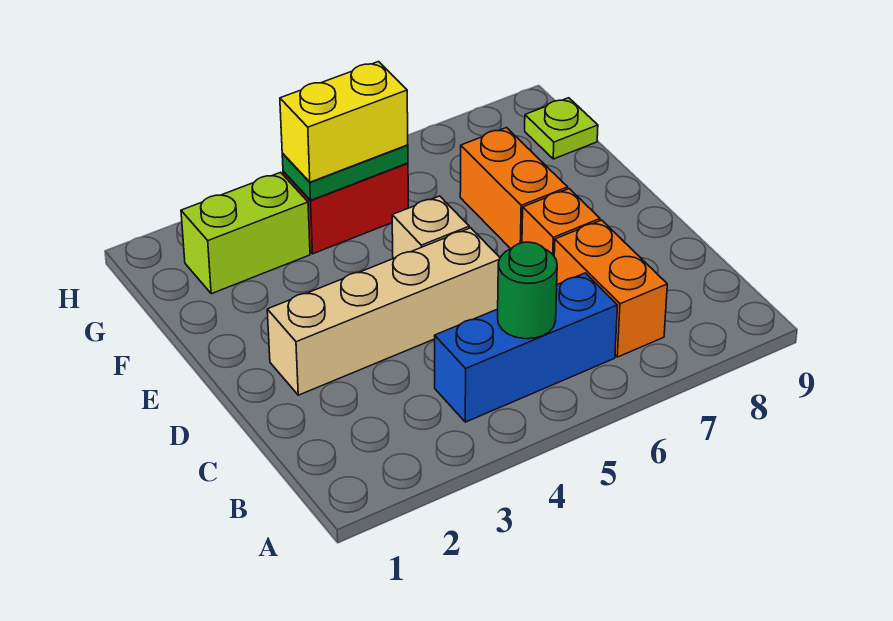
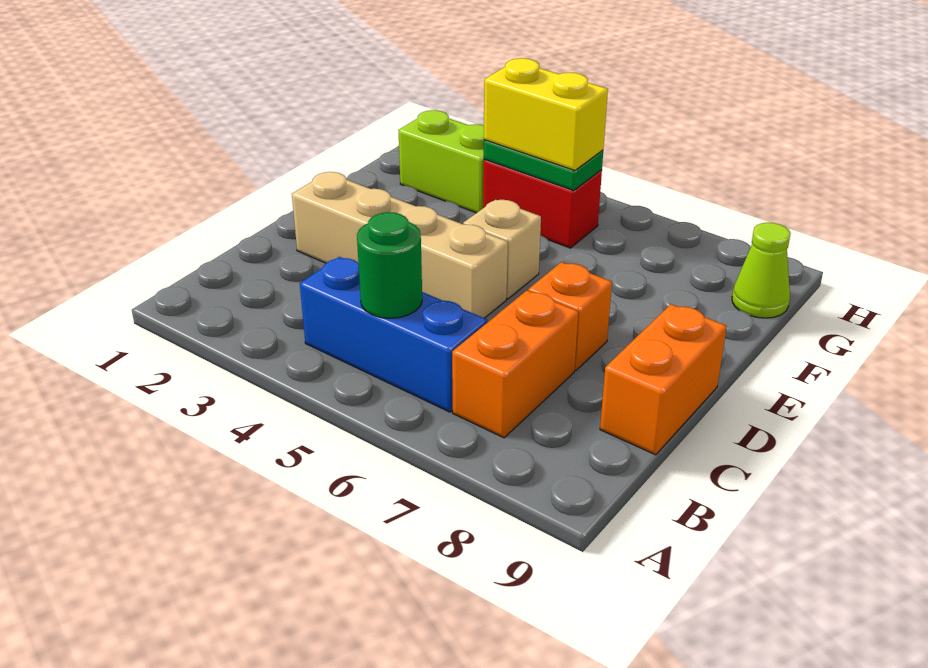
orange 1x2 brick [460,128,568,249] -> orange 1x2 brick moved to [600,304,727,455]
lime 1x1 plate [525,98,598,159] -> lime 1x1 cone [732,223,791,318]

